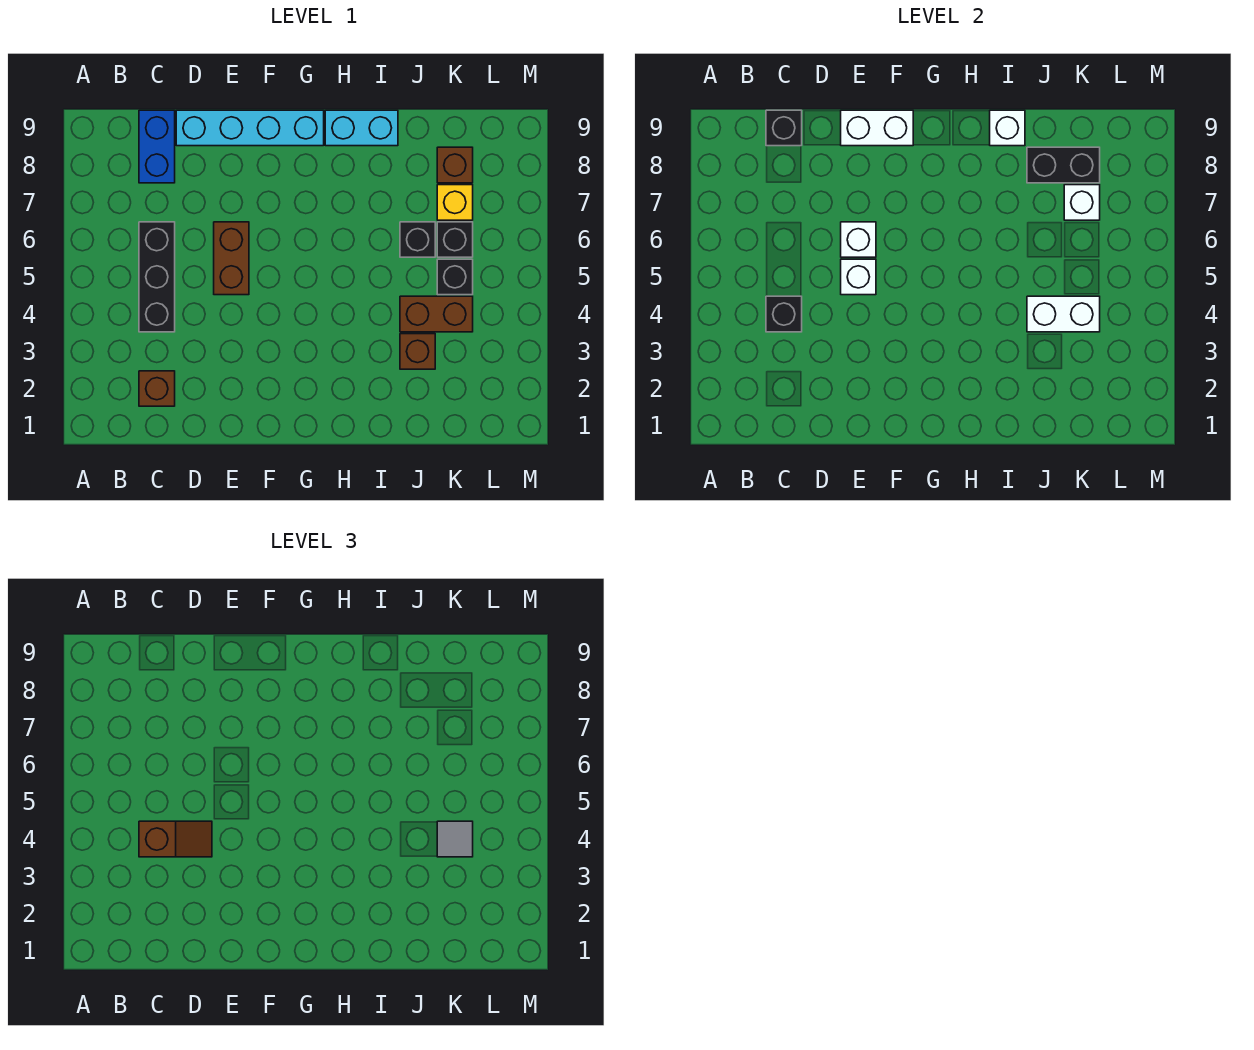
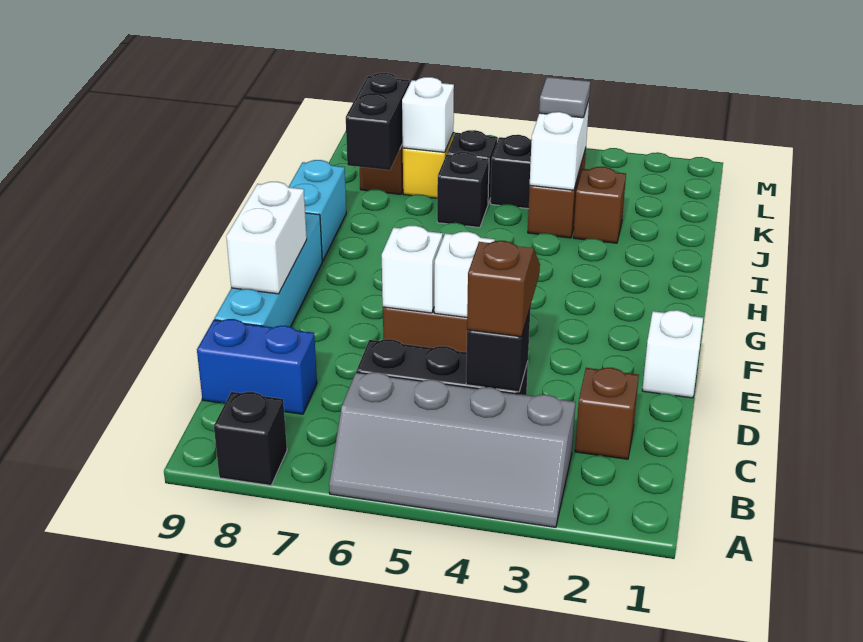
none -> grey 2x4 slope [329,372,575,527]
black 1x1 brick [766,110,802,146] -> black 1x1 brick moved to [214,392,287,485]
white 1x1 brick [990,110,1025,146] -> white 1x1 brick moved to [642,310,703,398]

